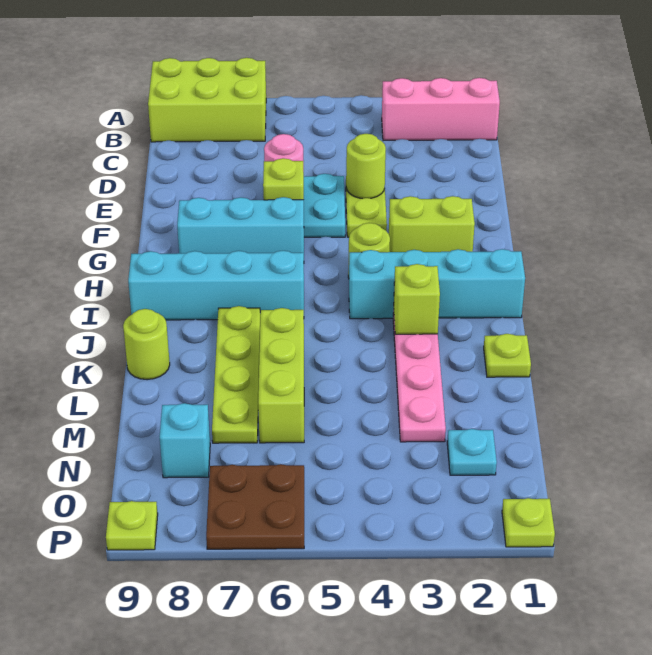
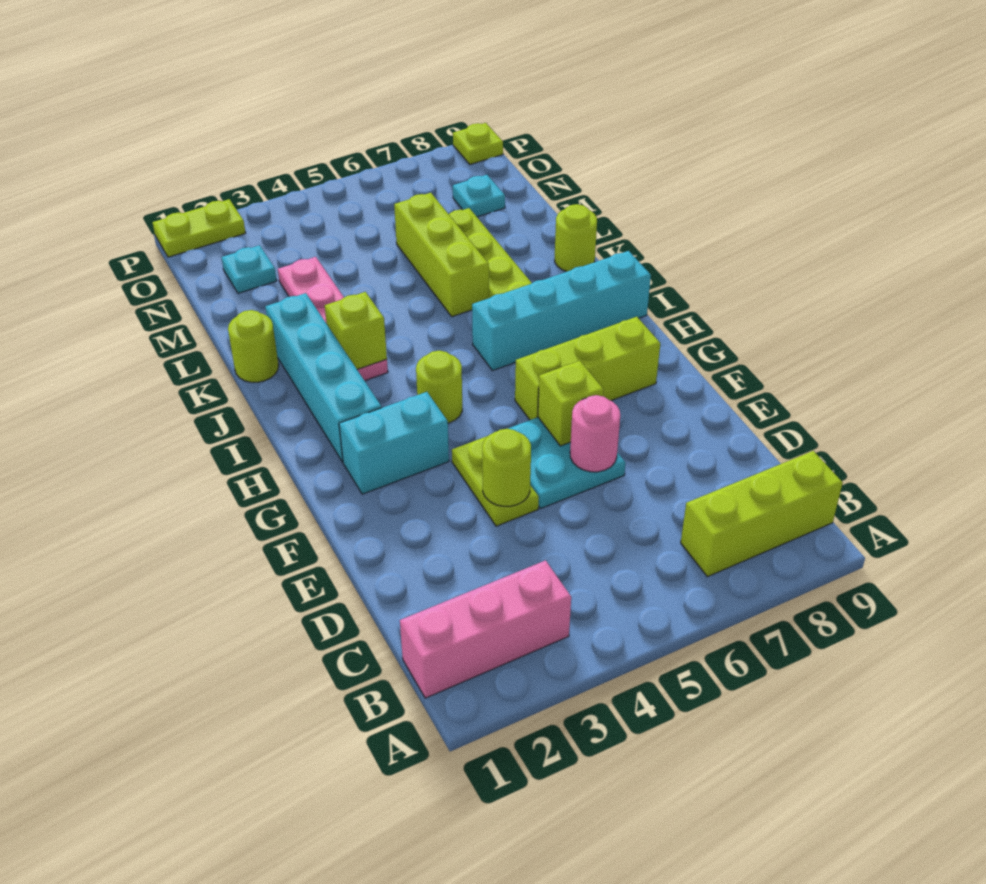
lime 2x3 brick [148,58,266,142] -> lime 1x3 brick [681,451,843,577]
lime 1x2 brick [389,196,475,252] -> cyan 1x2 brick [339,392,449,494]
cyan 1x3 brick [177,197,304,253] -> lime 1x3 brick [515,317,660,420]
cyan 1x4 brick [349,249,525,319] -> cyan 1x4 brick turned to [265,293,382,462]
lime 1x1 plate [484,334,531,377] -> lime 1x1 round brick [228,310,279,382]
cyan 1x1 brick [160,403,210,478] -> cyan 1x1 plate [453,175,505,217]
brown 2x2 plate [206,464,304,549] -> none
lime 1x1 plate [502,498,555,547] -> lime 1x2 plate [152,199,245,257]

